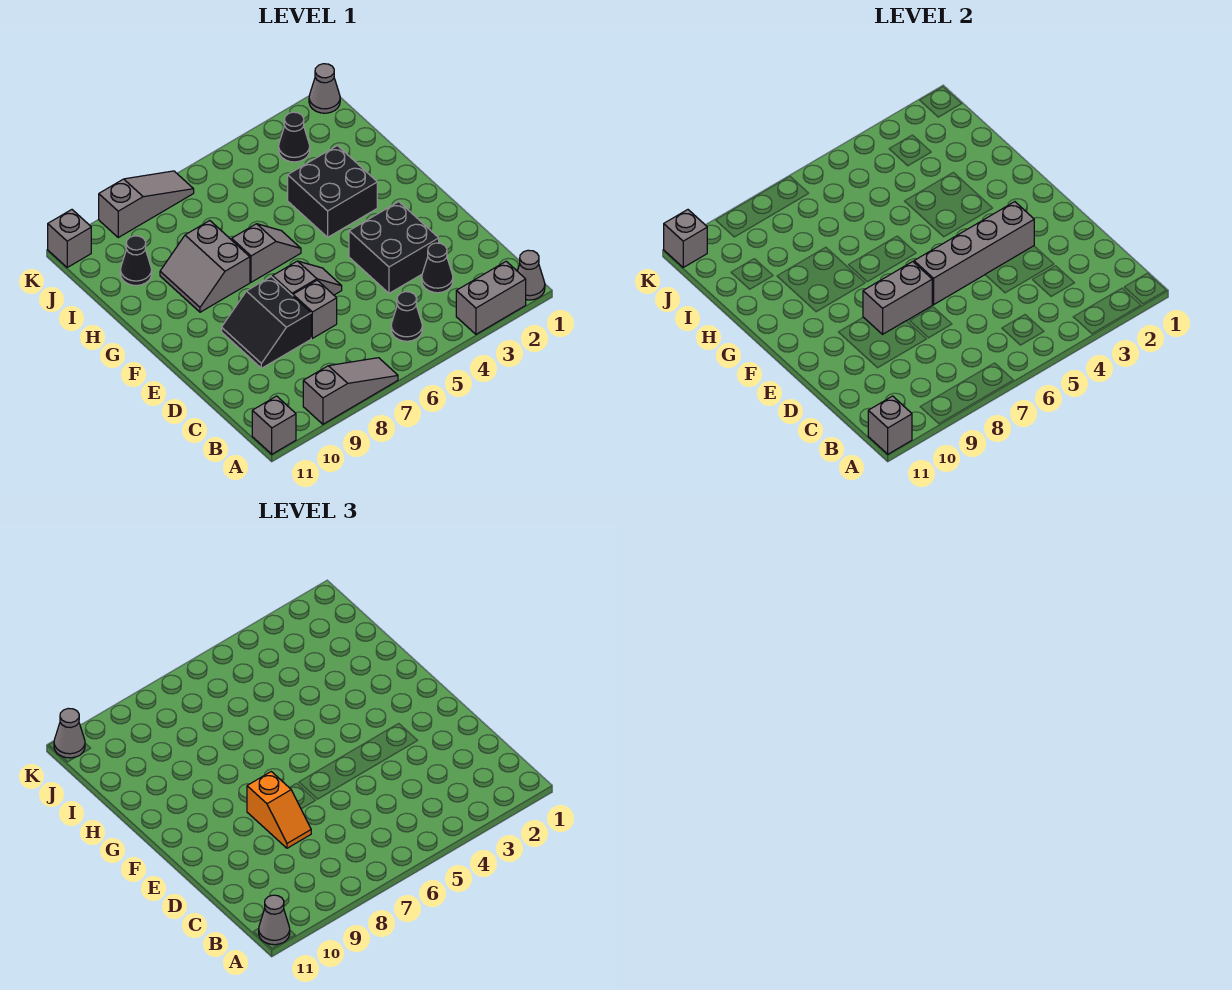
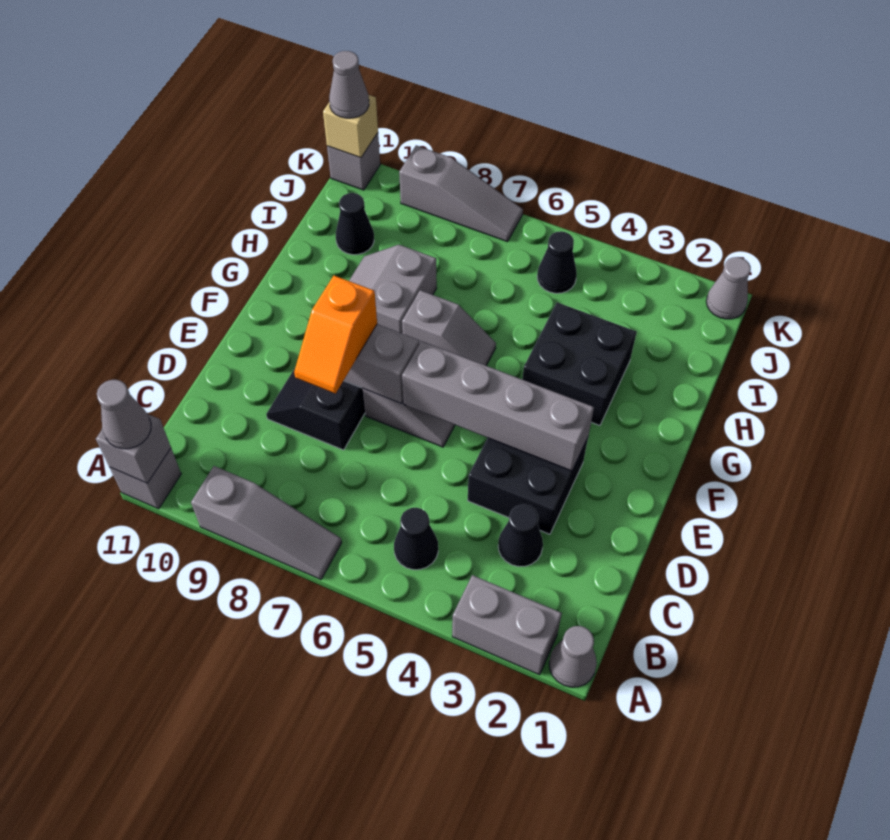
grey 1x1 brick [293,280,337,338] -> none
black 1x1 cone [279,112,310,162] -> black 1x1 cone moved to [537,231,577,293]
grey 1x1 brick [664,210,707,267] -> tan 1x1 brick [323,95,378,158]

